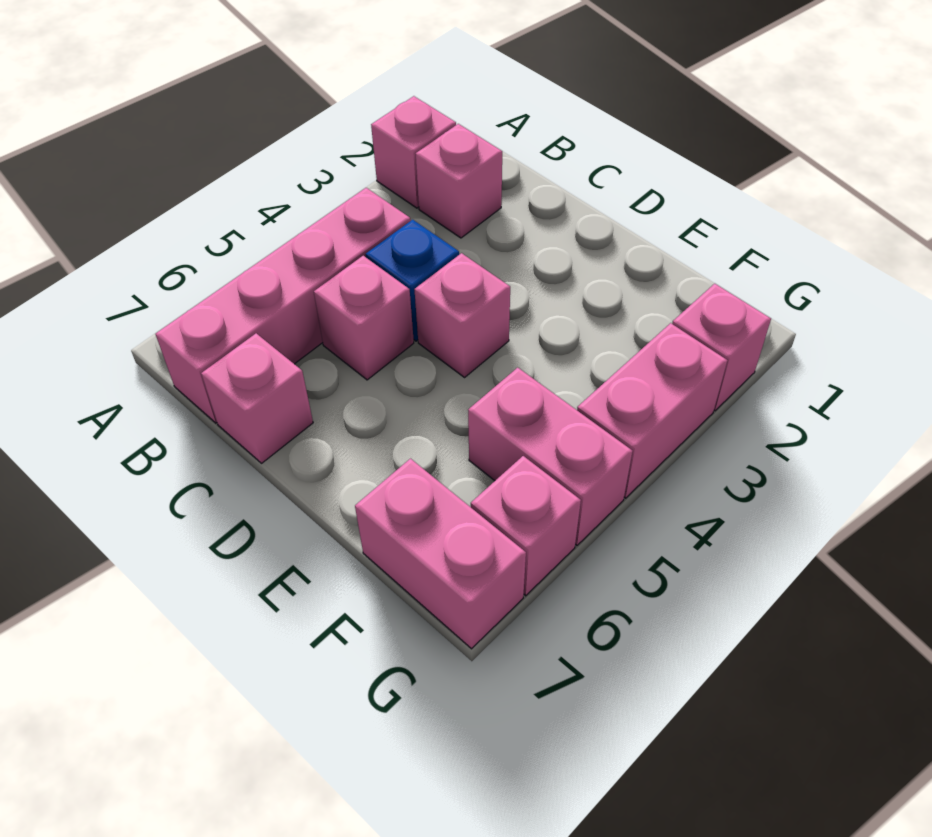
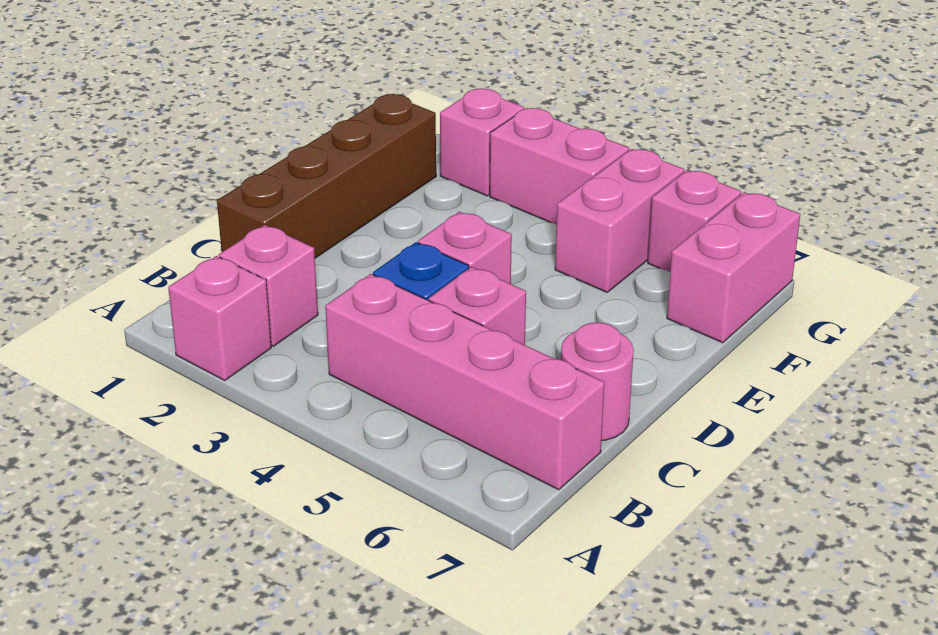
none -> brown 1x4 brick [217,94,436,258]
pink 1x1 brick [201,333,313,463] -> pink 1x1 round brick [561,322,634,441]

